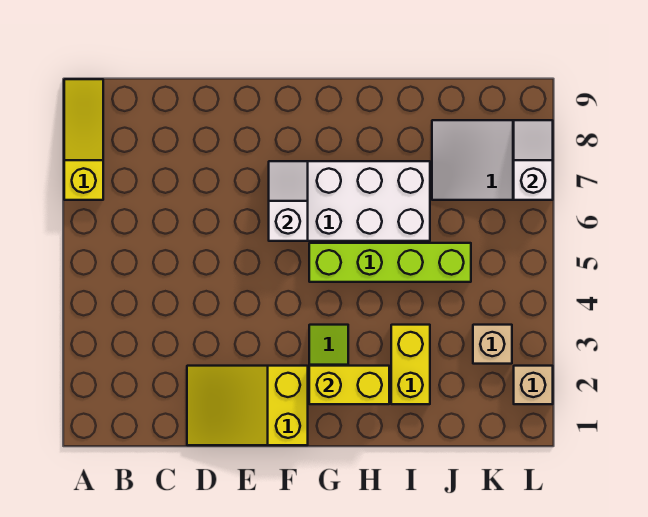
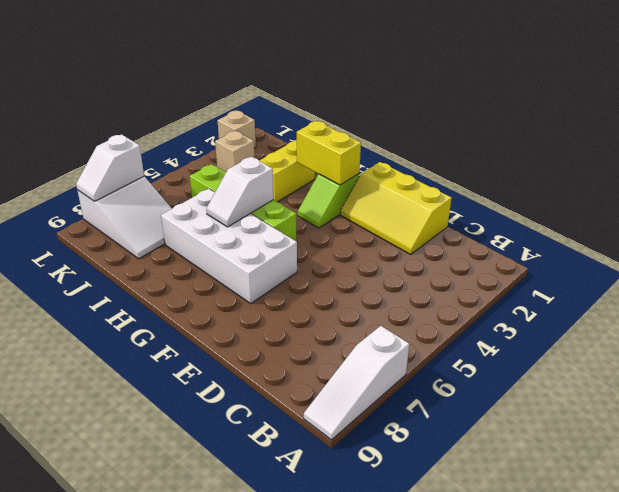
yellow 1x3 slope [64,79,103,200] -> white 1x3 slope [304,326,409,440]
yellow 2x3 slope [187,366,308,445] -> yellow 2x3 slope turned to [340,162,452,254]
white 1x2 slope [269,161,308,241] -> white 1x2 slope moved to [206,157,273,227]

